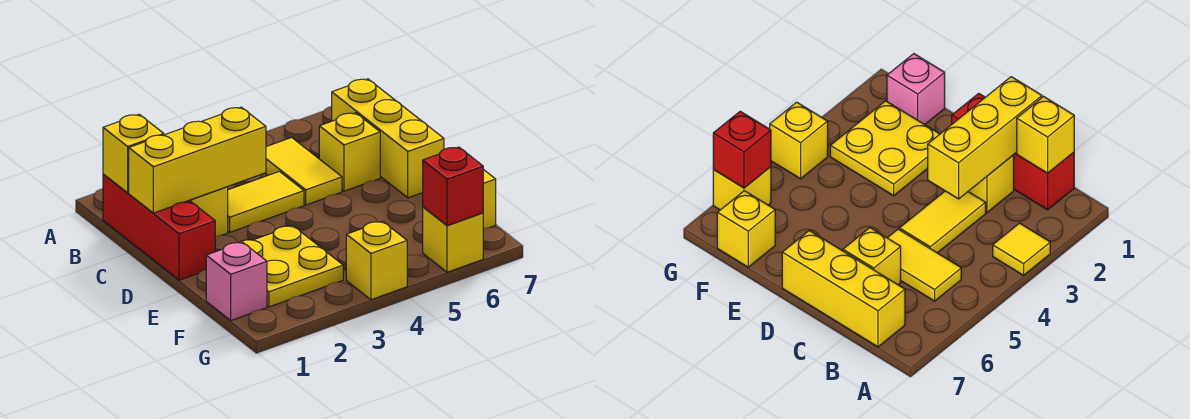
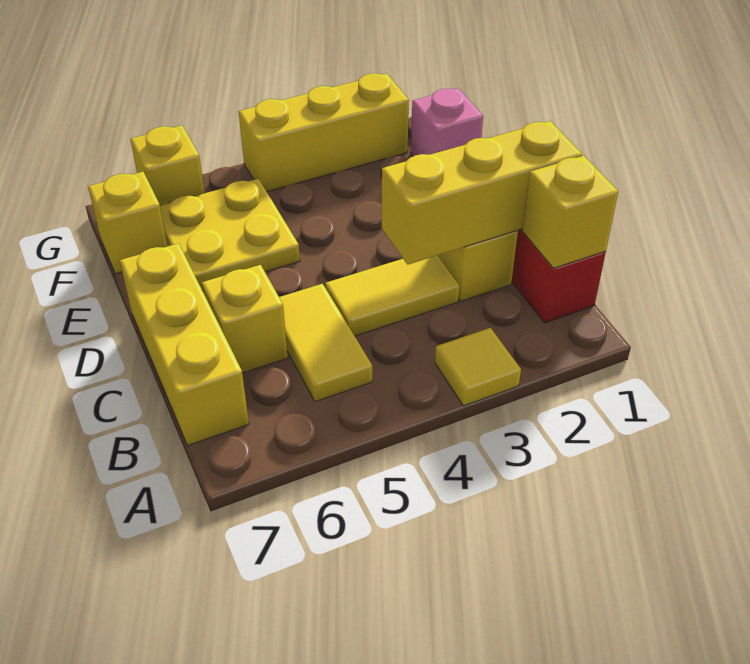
yellow 2x2 plate [239,226,343,307] -> yellow 2x2 plate moved to [160,179,300,291]
yellow 1x1 brick [346,221,407,300] -> yellow 1x3 brick [238,73,409,192]
red 1x1 brick [423,147,483,226] -> none

